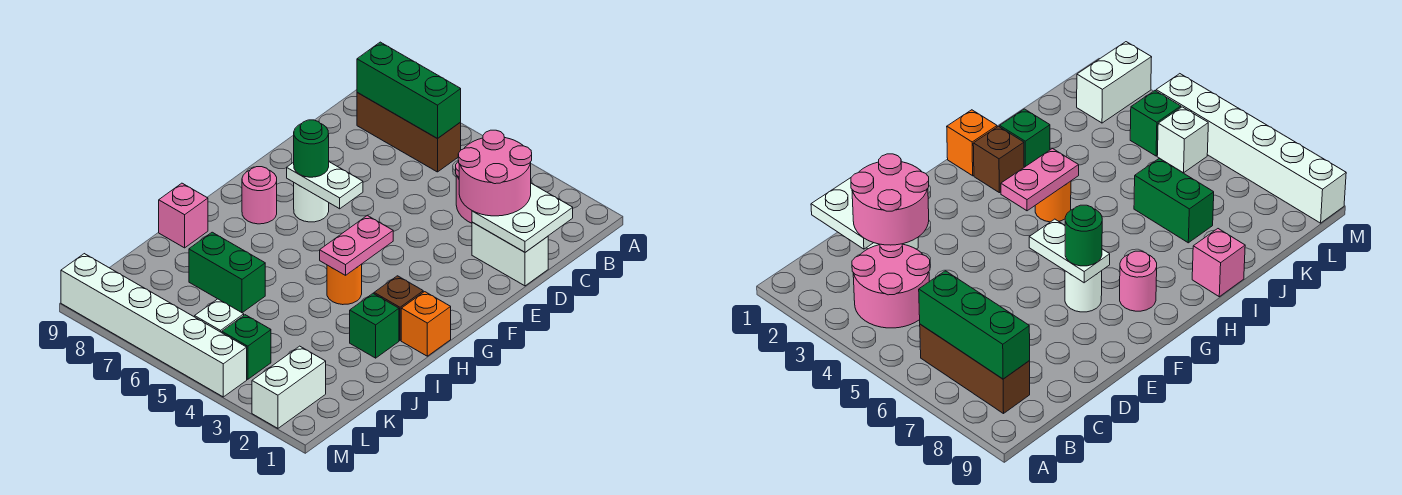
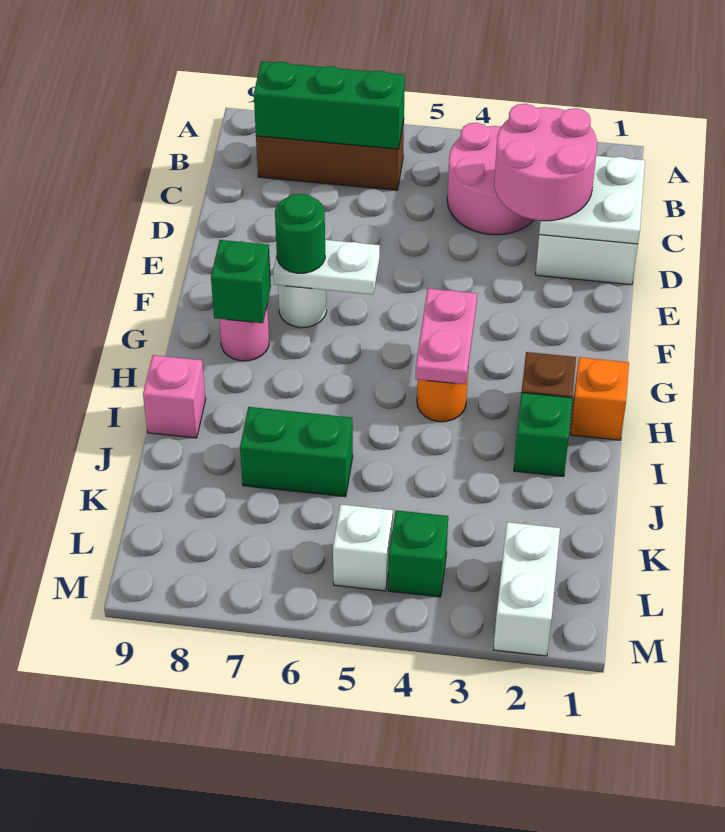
none -> green 1x1 brick [211,240,271,323]
white 1x6 brick [61,254,247,397] -> none

